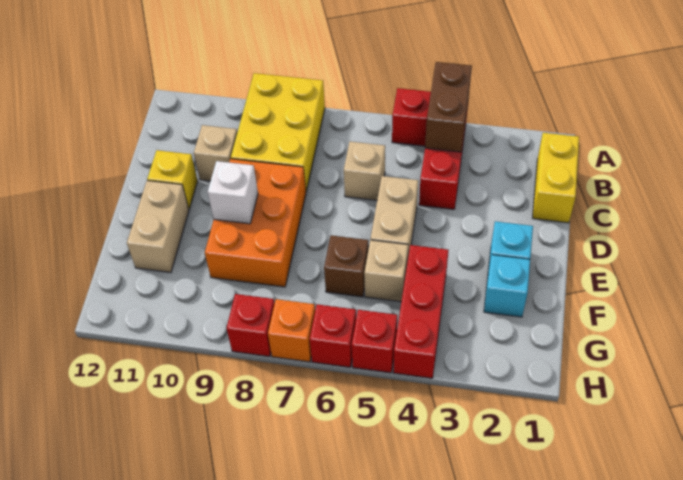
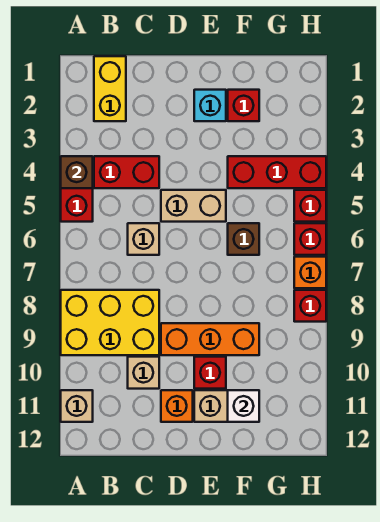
brown 1x2 brick [425,62,472,152] -> brown 1x1 brick [61,156,93,188]
yellow 1x2 brick [533,133,579,223] -> yellow 1x2 brick turned to [94,56,126,121]
orange 2x3 brick [205,159,306,287] -> orange 1x3 brick [161,323,259,355]
yellow 1x1 brick [147,150,198,209] -> orange 1x1 brick [161,390,193,422]
white 1x1 brick [208,161,258,224] -> white 1x1 brick moved to [228,390,259,422]
none -> red 1x1 brick [194,357,226,389]
cyan 1x1 brick [484,255,530,317] -> red 1x1 brick [228,90,259,121]
tan 1x1 brick [364,240,408,302] -> tan 1x1 brick moved to [61,390,93,422]

